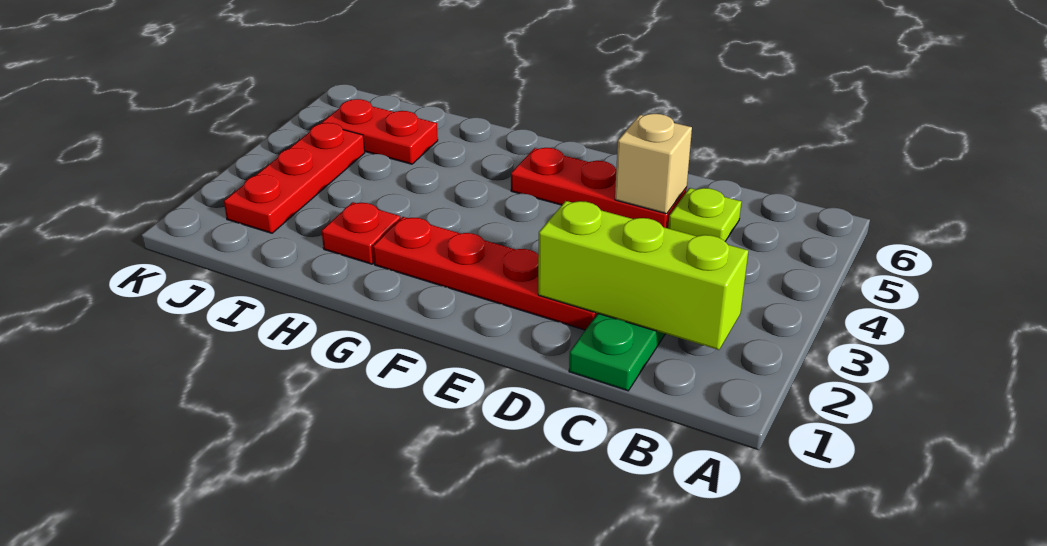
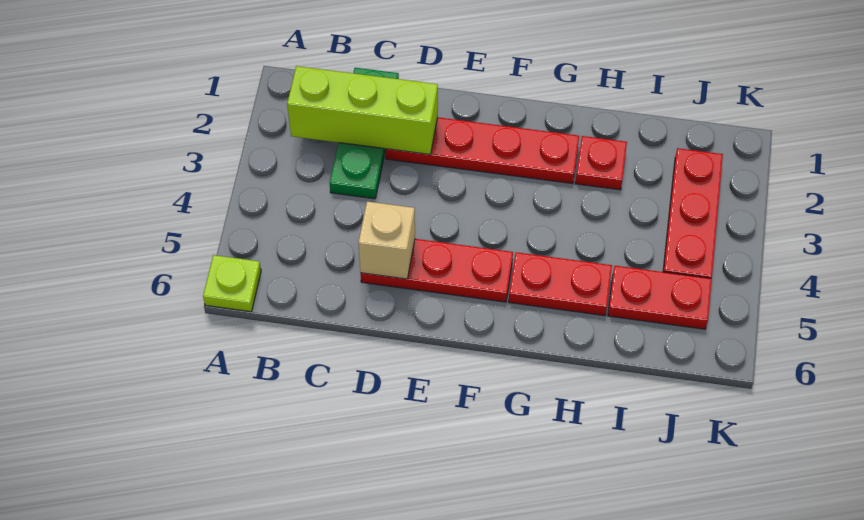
lime 1x1 plate [668,188,741,241] -> lime 1x1 plate moved to [203,255,261,312]
none -> red 1x2 plate [509,252,612,316]

